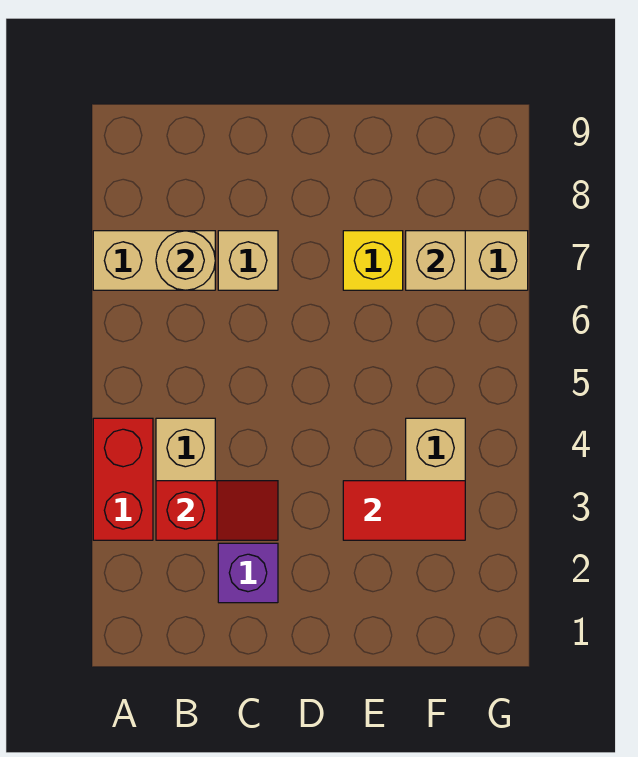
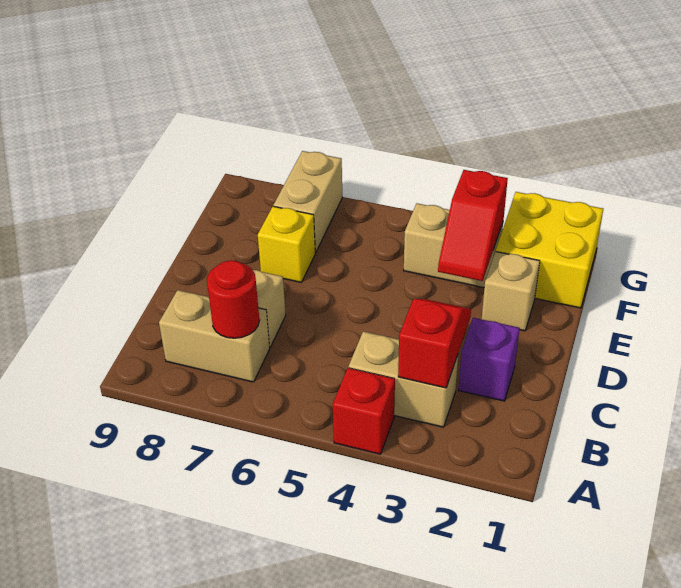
red 1x2 brick [93,418,153,540] -> red 1x1 brick [333,368,395,454]
tan 1x2 brick [93,231,215,290] -> tan 1x2 brick turned to [159,290,270,382]
tan 1x1 round brick [156,231,215,290] -> red 1x1 round brick [207,260,260,338]
red 1x2 tile [343,481,465,540] -> red 1x2 slope [438,170,508,281]
none -> yellow 2x2 brick [496,192,603,308]
tan 1x1 brick [406,231,465,290] -> tan 1x1 brick moved to [482,252,540,331]

